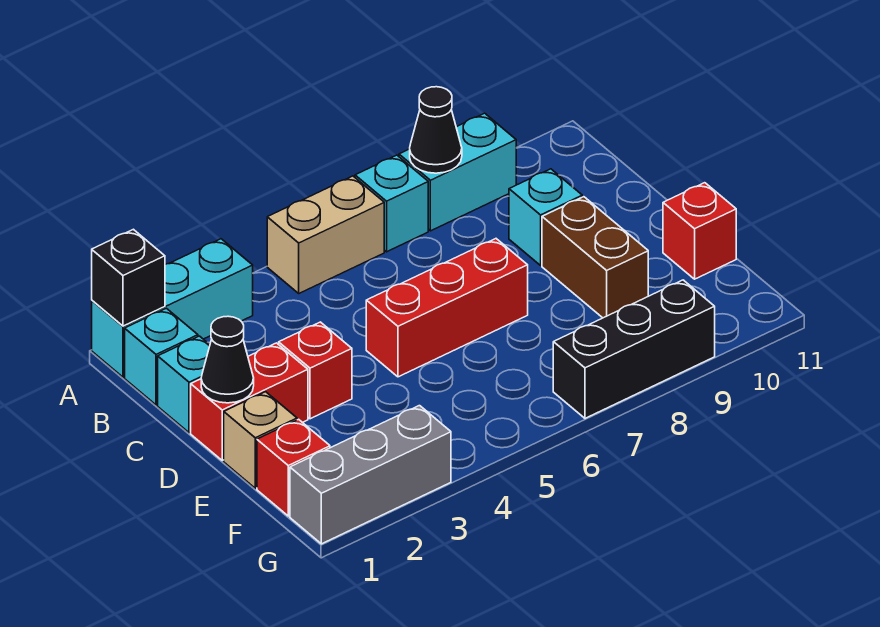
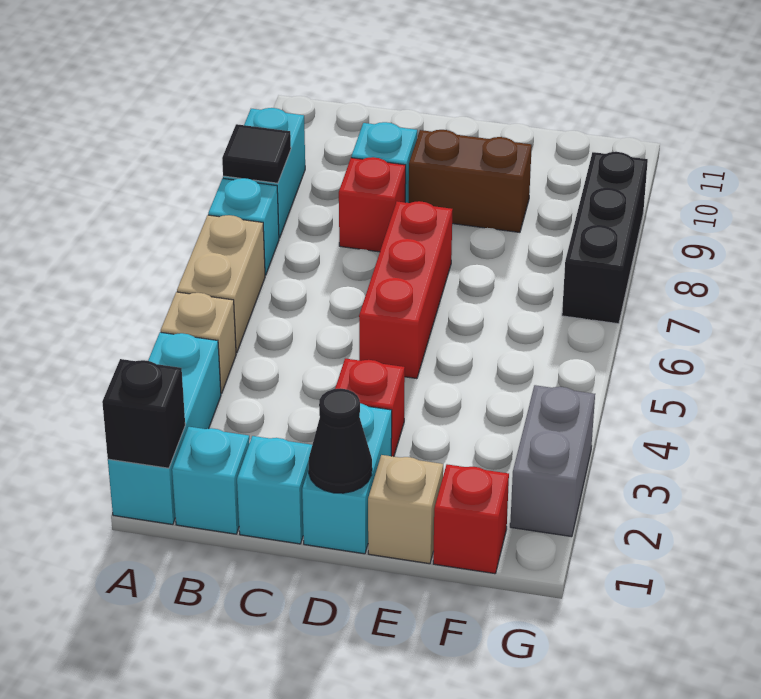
none -> tan 1x1 brick [161,292,236,394]
black 1x1 cone [410,87,462,173] -> black 1x1 tile [222,124,291,183]
red 1x2 brick [191,343,308,460] -> cyan 1x2 brick [302,403,392,554]
red 1x1 brick [663,183,736,279] -> red 1x1 brick moved to [339,157,406,252]
grey 1x3 brick [290,406,451,544] -> grey 1x2 brick [510,385,595,537]

